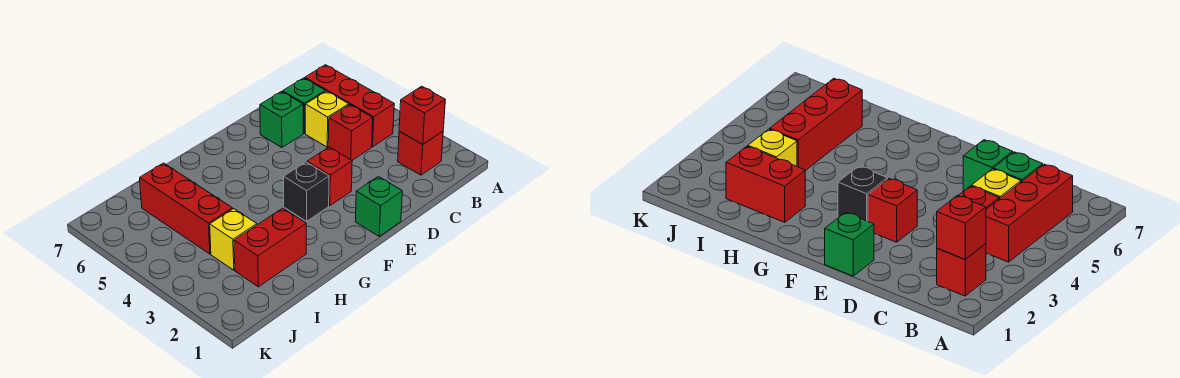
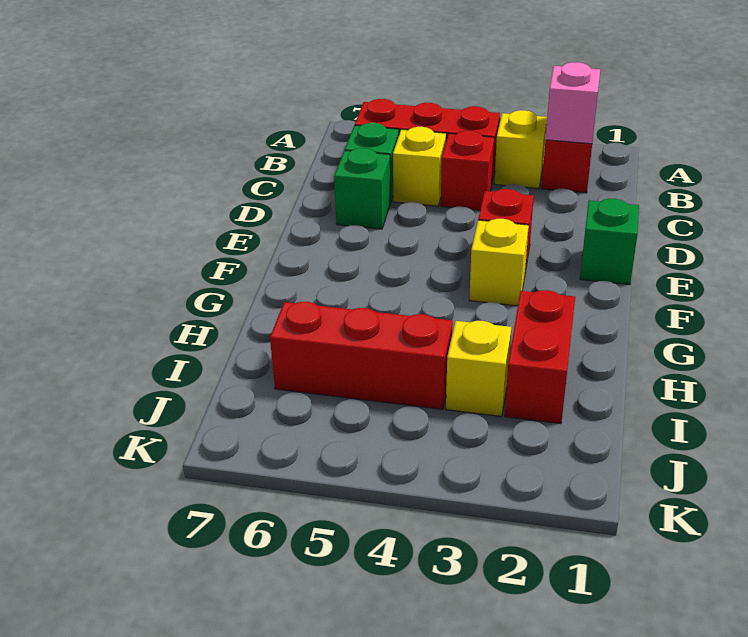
red 1x1 brick [399,86,445,144] -> pink 1x1 brick [545,62,600,144]
none -> yellow 1x1 brick [494,110,547,189]
black 1x1 brick [284,162,329,221] -> yellow 1x1 brick [469,219,529,306]

